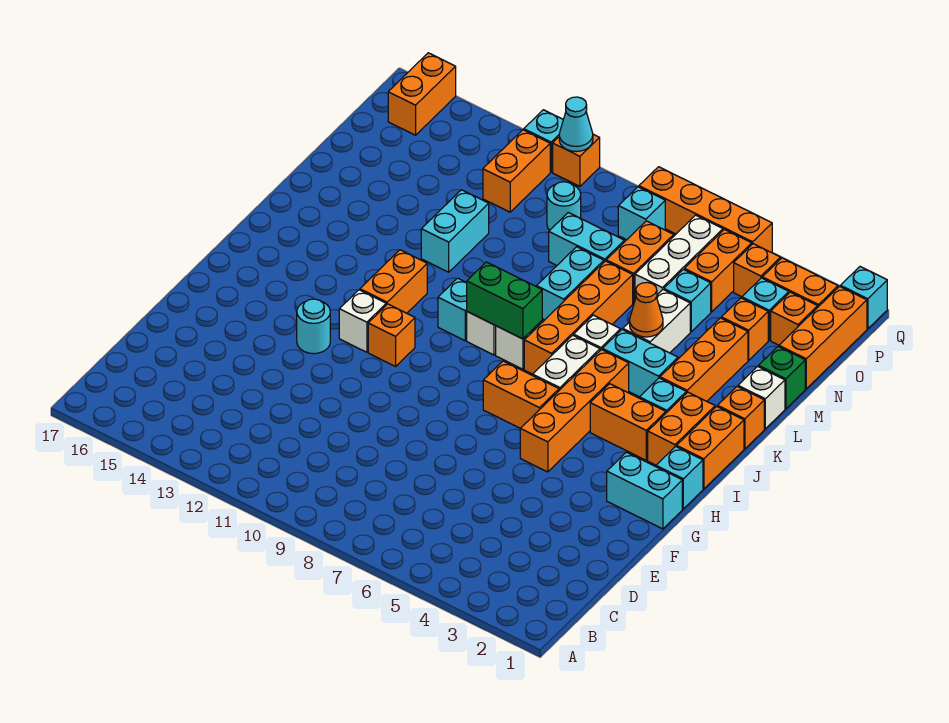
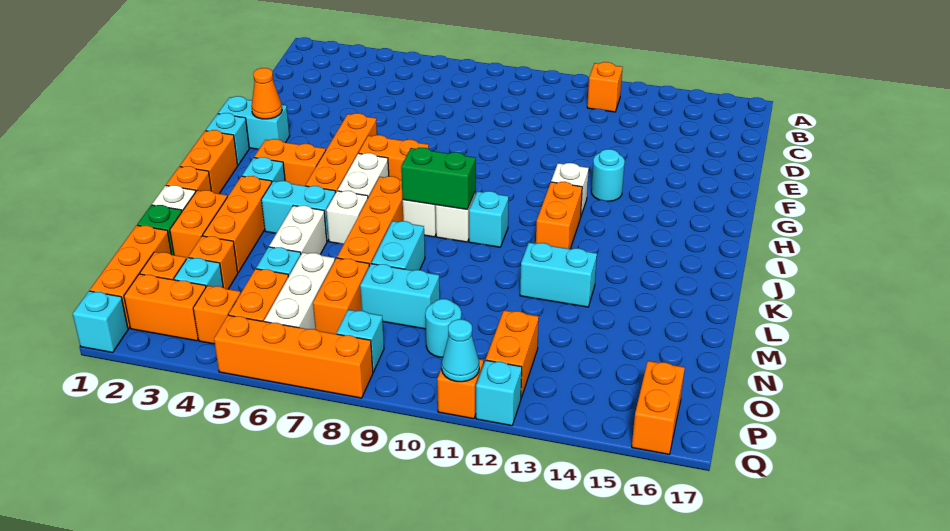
orange 1x1 brick [368,304,415,366] -> orange 1x1 brick moved to [587,62,623,112]
orange 1x2 brick [648,392,715,465] -> orange 1x2 brick moved to [170,190,227,259]
orange 1x1 cone [630,282,663,337] -> orange 1x1 cone moved to [251,68,282,119]
cyan 1x2 brick [421,190,489,272] -> cyan 1x2 brick turned to [520,243,597,307]

